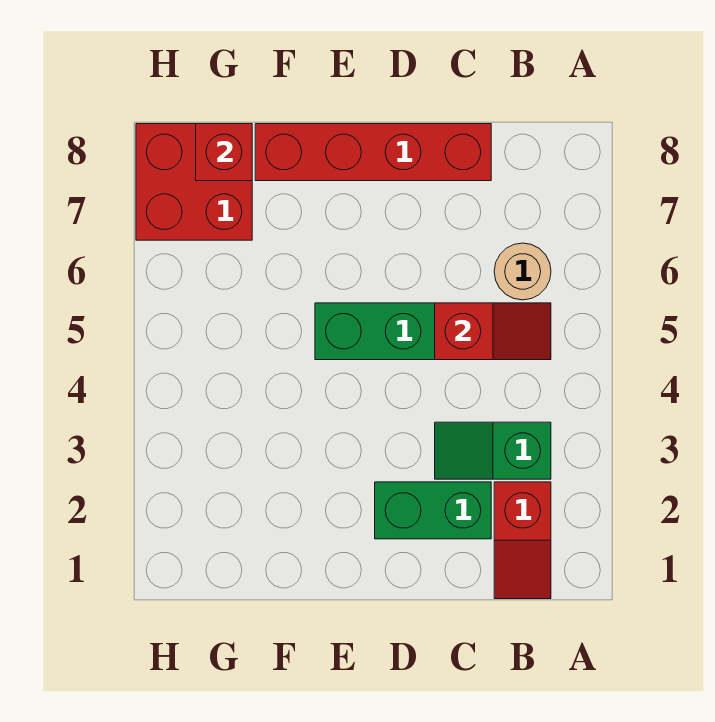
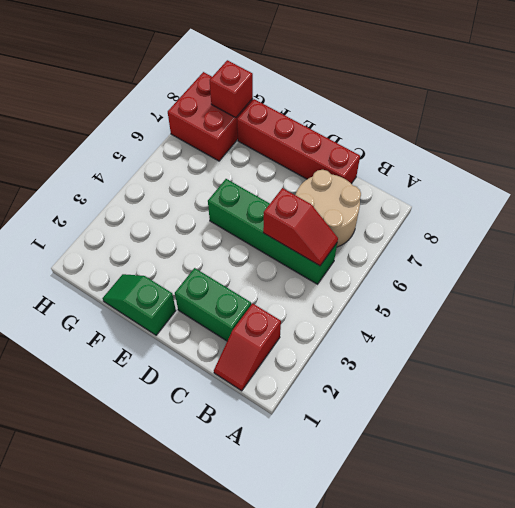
green 1x2 slope [435,422,551,479] -> green 1x2 slope moved to [103,274,176,335]
tan 1x1 round brick [494,243,551,300] -> tan 2x2 round brick [296,170,361,247]

